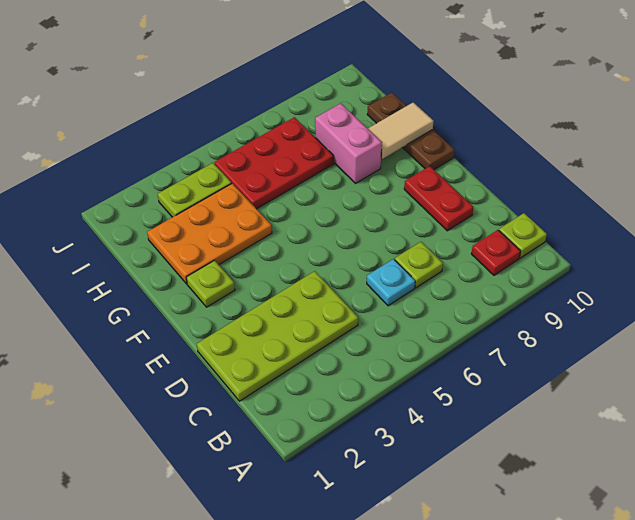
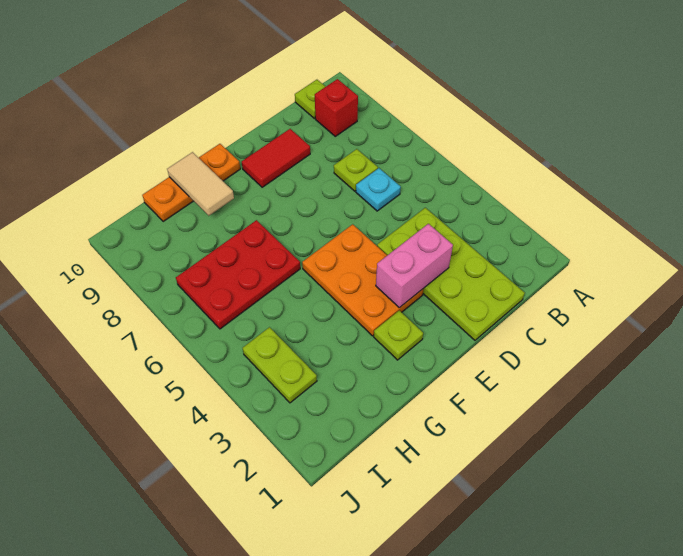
red 1x1 plate [471,230,521,275] -> red 1x1 brick [315,79,358,136]
red 1x2 plate [404,166,473,231] -> red 1x2 tile [242,129,310,187]
brown 1x3 plate [367,93,454,170] -> orange 1x3 plate [142,144,240,222]
orange 2x3 plate [147,183,272,284] -> orange 2x3 plate moved to [302,224,424,336]
pink 1x2 brick [315,103,382,183] -> pink 1x2 brick moved to [376,224,453,308]
red 2x3 plate [214,117,334,209] -> red 2x3 plate turned to [176,220,300,329]

